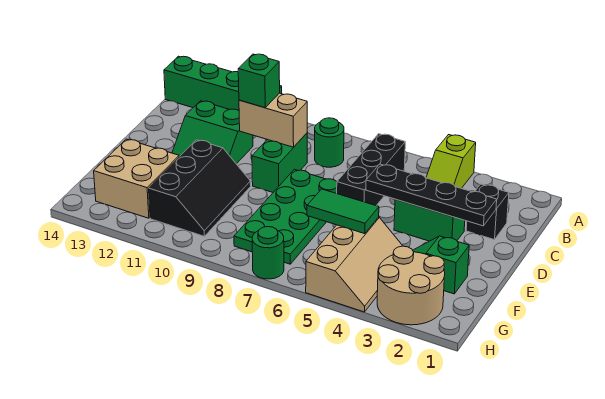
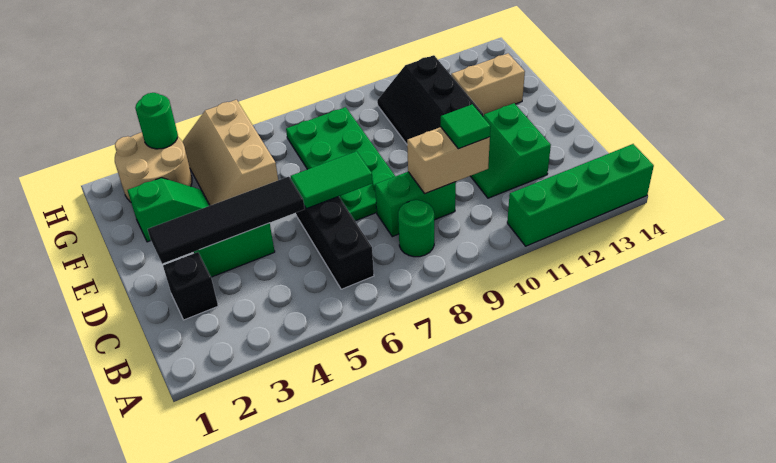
lime 1x2 slope [426,135,476,188] -> none
green 1x2 brick [252,133,307,192] -> green 1x2 brick turned to [375,172,456,237]
green 1x1 brick [238,54,280,108] -> green 1x1 tile [441,104,491,149]
green 2x2 slope [172,101,253,164] -> green 2x2 slope turned to [471,103,551,198]
black 1x4 plate [366,164,497,226] -> black 1x4 tile [148,177,305,264]
green 1x2 tile [307,189,379,234] -> green 1x2 tile moved to [291,151,373,209]
tan 2x2 brick [94,139,179,218] -> tan 1x2 brick [451,54,525,116]
green 1x1 round brick [252,227,284,279] -> green 1x1 round brick moved to [135,93,178,149]

